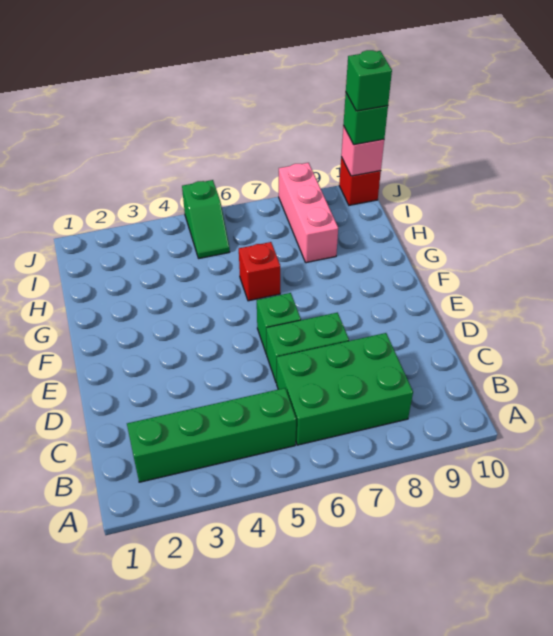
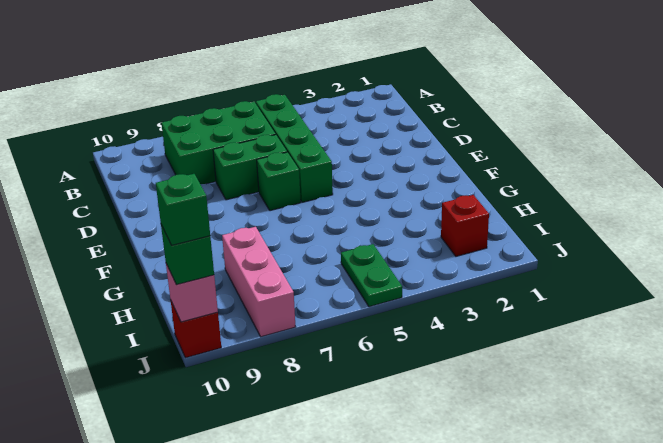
green 1x4 brick [127,388,296,482] -> green 1x4 brick turned to [256,94,333,202]
red 1x1 brick [239,242,280,301] -> red 1x1 brick moved to [441,195,489,256]
green 1x2 slope [182,180,230,258] -> green 1x2 plate [341,244,402,307]

